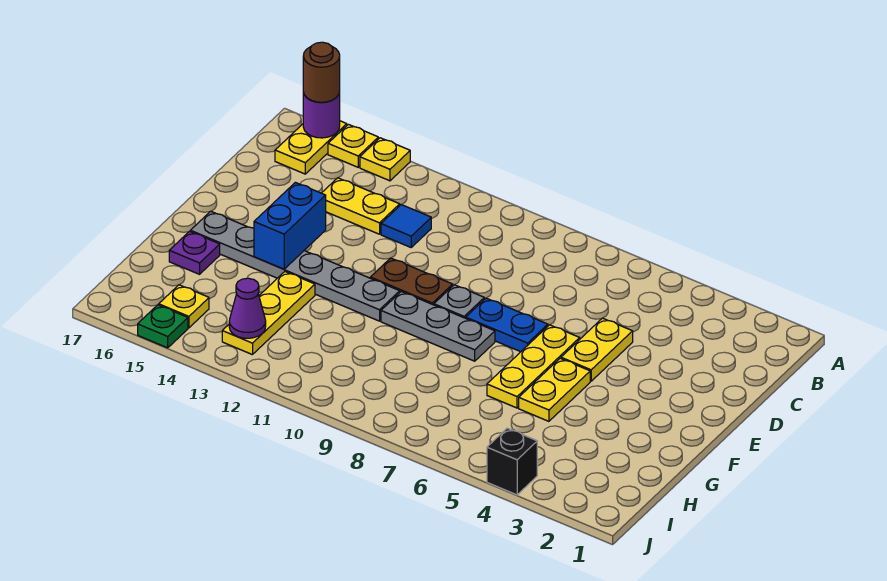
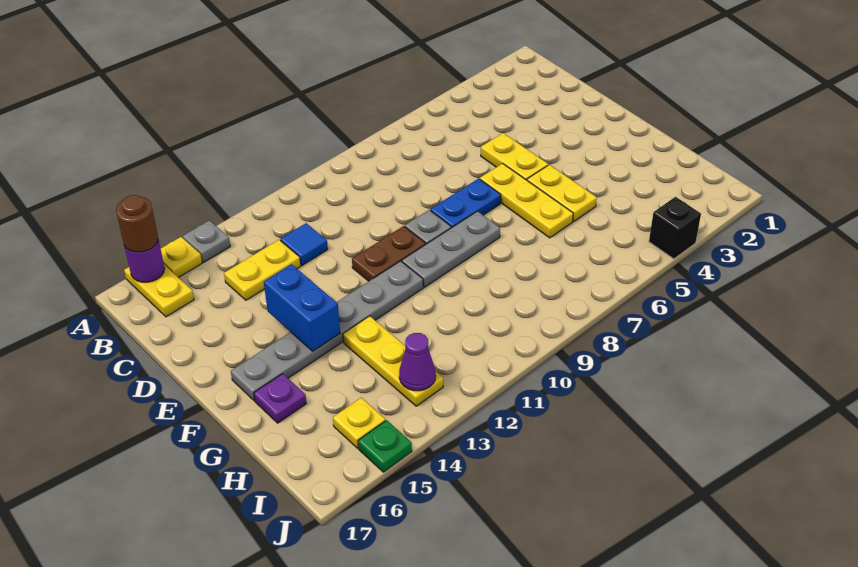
yellow 1x1 plate [360,138,410,181] -> grey 1x1 plate [183,220,230,262]

